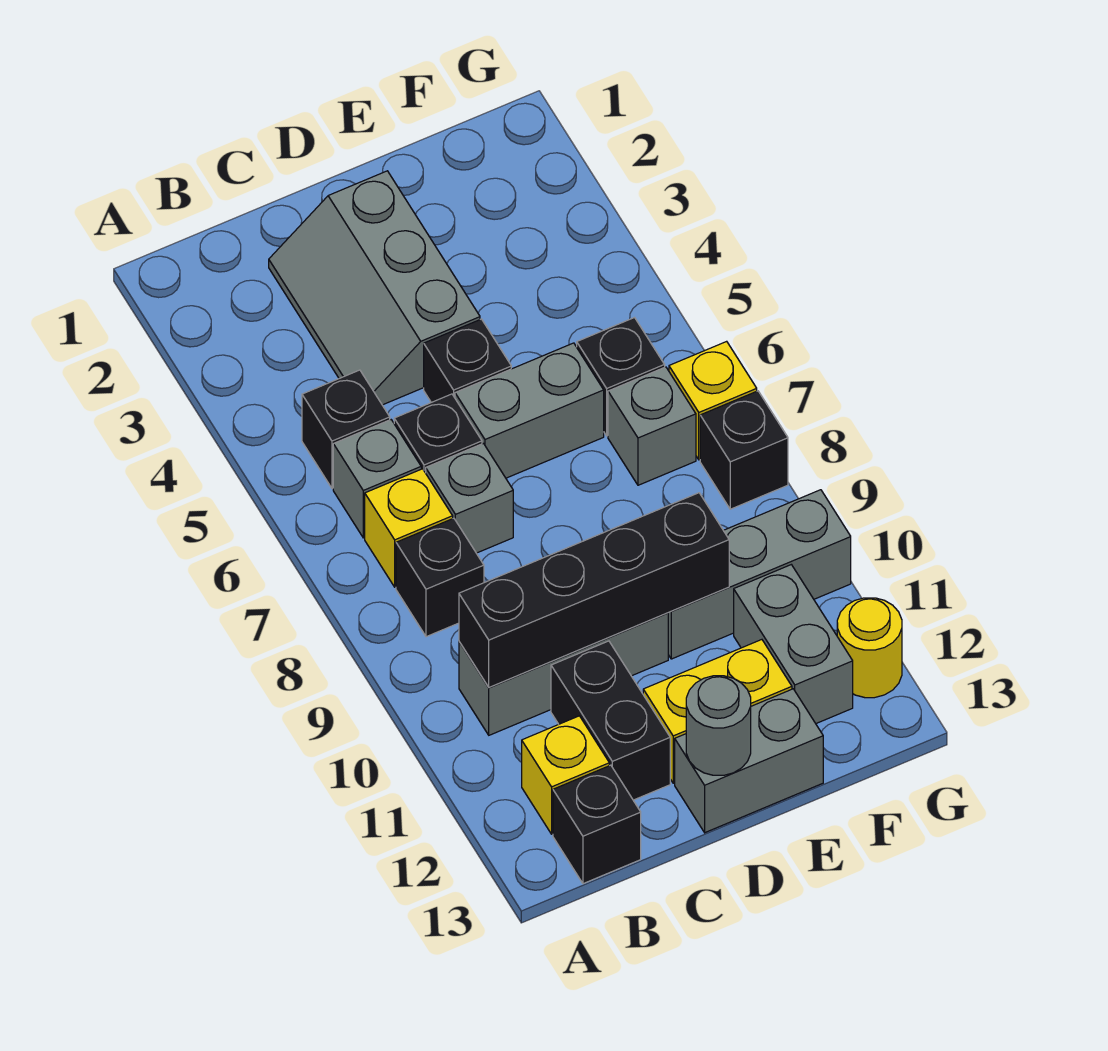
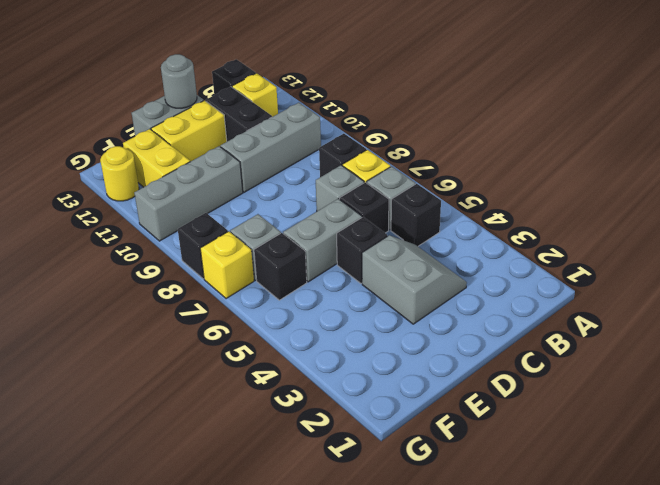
black 1x4 brick [459,493,729,687] -> none
grey 2x3 slope [269,171,480,405] -> grey 2x2 slope [362,235,467,324]
grey 1x2 brick [734,565,853,723] -> yellow 1x2 brick [123,129,190,187]

